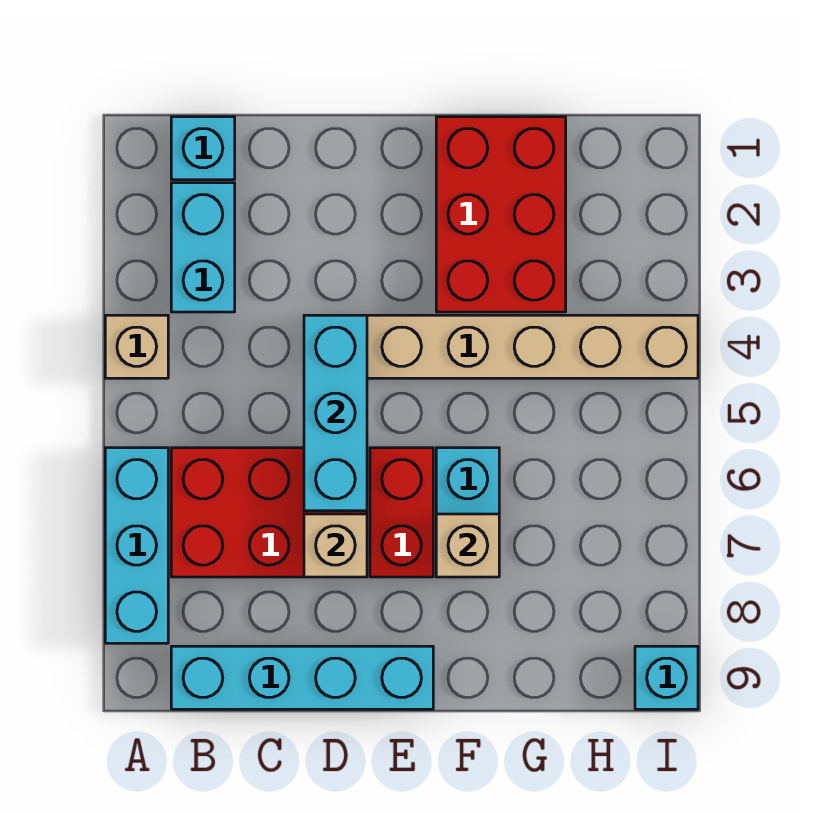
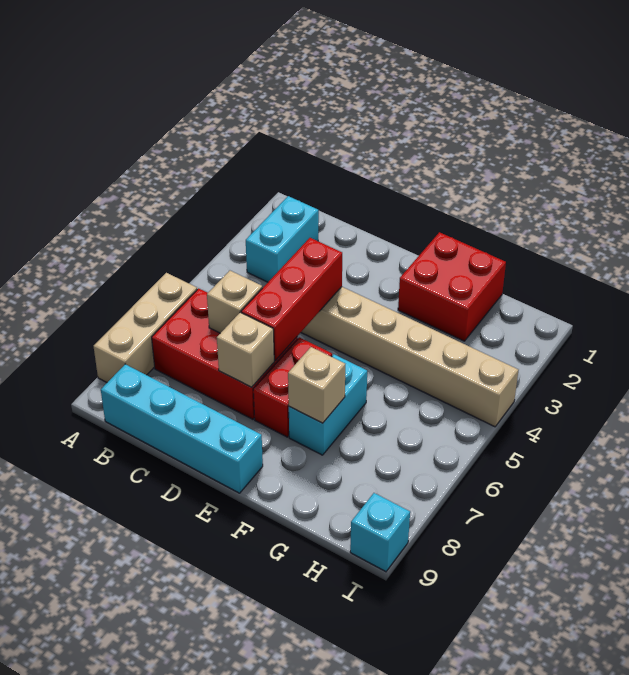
tan 1x1 brick [105,315,168,378] -> tan 1x1 brick moved to [207,271,262,333]
cyan 1x3 brick [105,448,168,643] -> tan 1x3 brick [94,273,197,382]
cyan 1x1 brick [171,117,235,180] -> none
cyan 1x3 brick [304,315,367,511] -> red 1x3 brick [241,238,342,361]
red 2x3 brick [436,117,566,312] -> red 2x2 brick [398,232,506,341]

